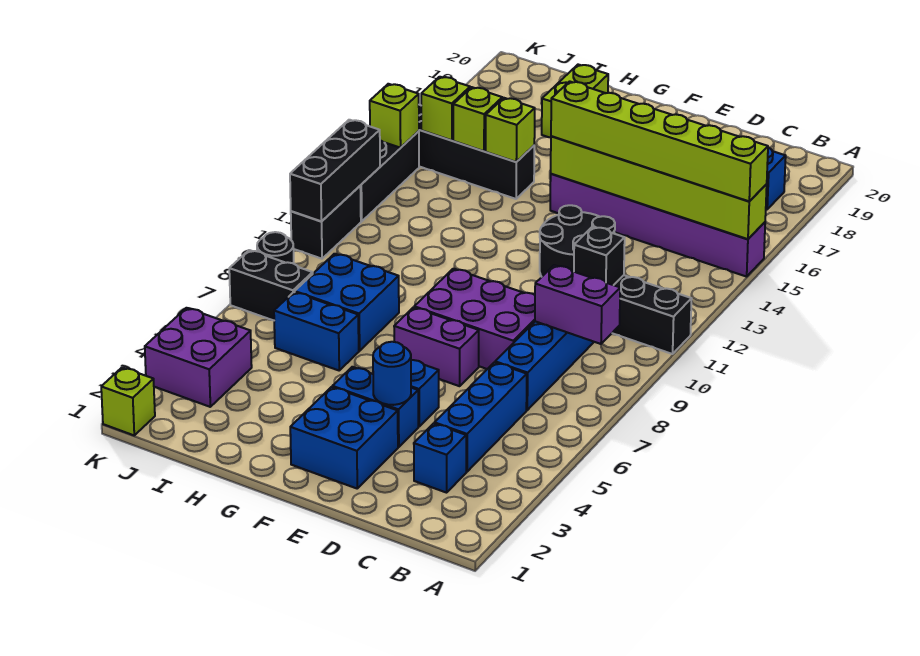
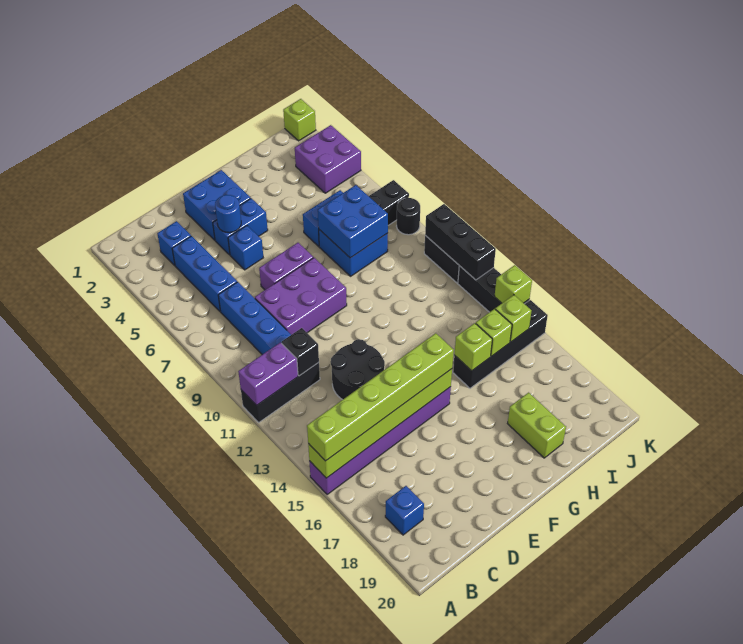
purple 1x2 brick [535,265,620,344] -> purple 1x2 brick moved to [238,342,298,405]
none -> blue 2x2 brick [318,185,388,258]

